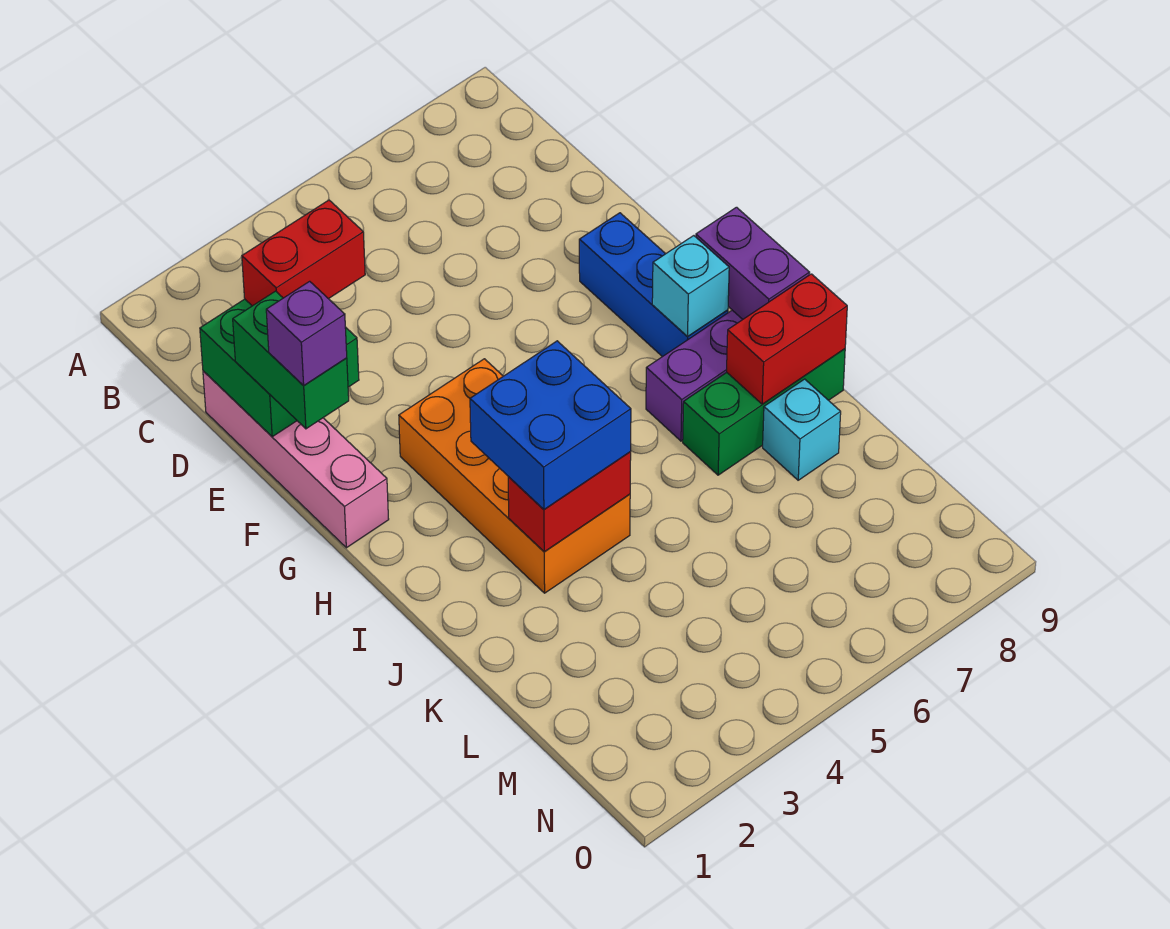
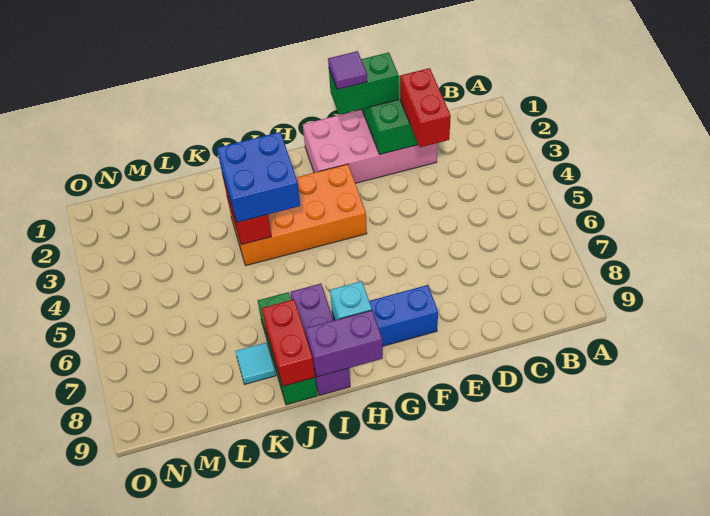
pink 1x4 brick [203,371,389,548] -> pink 2x4 brick [303,110,438,183]
purple 1x1 brick [266,281,347,386] -> purple 1x1 tile [328,51,367,89]
cyan 1x1 brick [763,379,841,480] -> cyan 1x1 tile [236,343,276,384]

